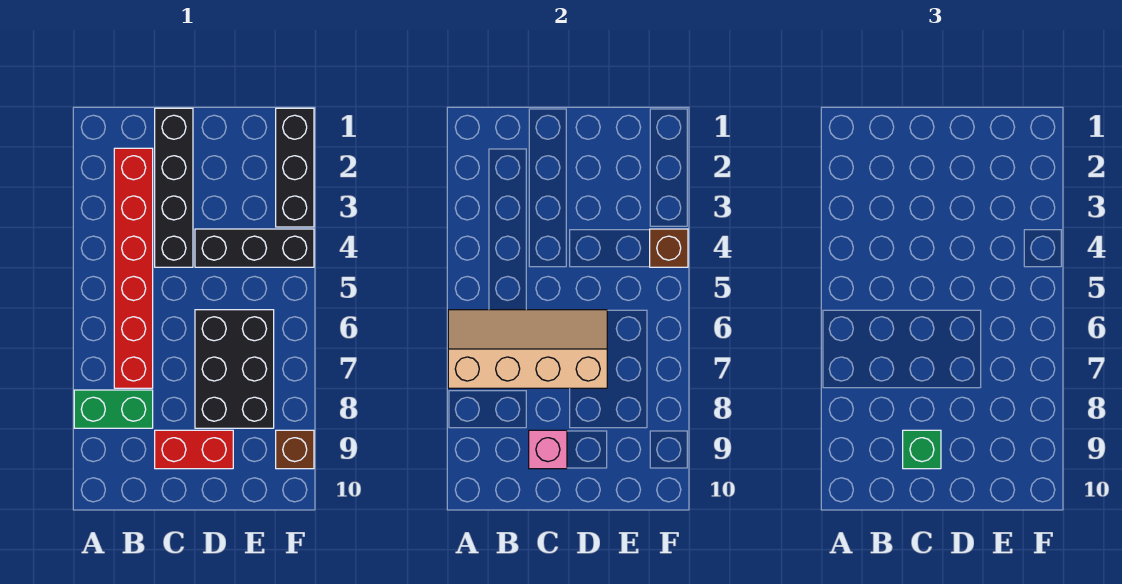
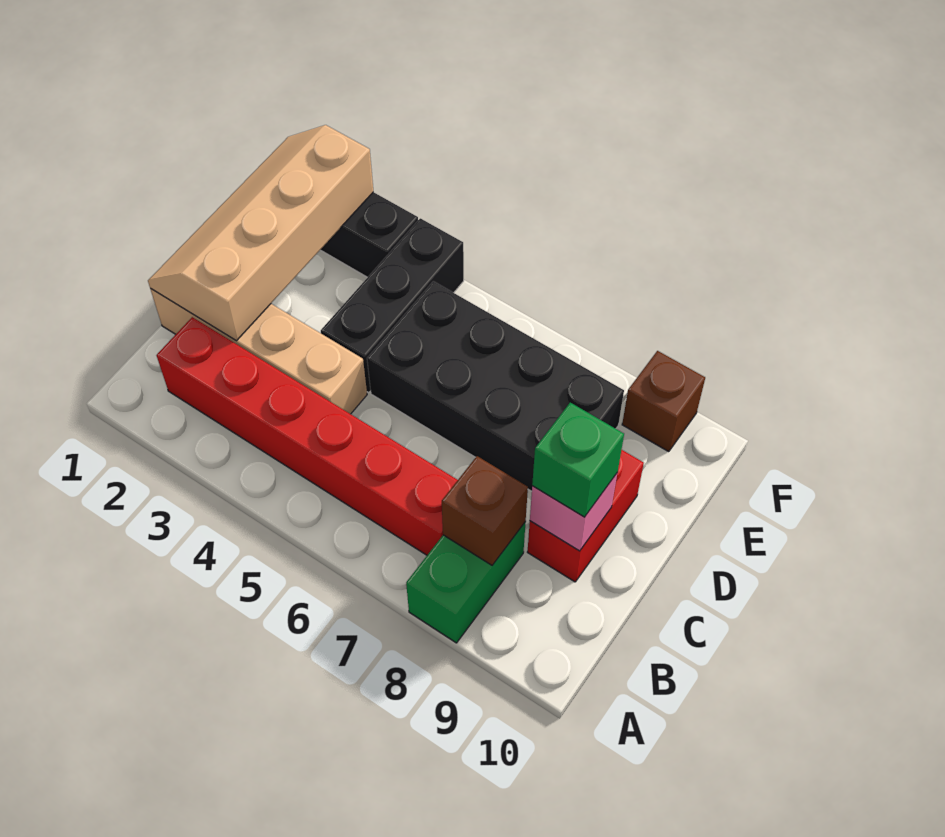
tan 2x4 slope [448,310,607,388] -> tan 2x4 slope moved to [148,125,373,341]
black 1x4 brick [155,108,193,267] -> tan 1x4 brick [151,289,367,414]
black 2x3 brick [195,310,274,428] -> black 2x4 brick [367,281,624,491]
brown 1x1 brick [650,229,688,267] -> brown 1x1 brick moved to [442,456,528,565]

